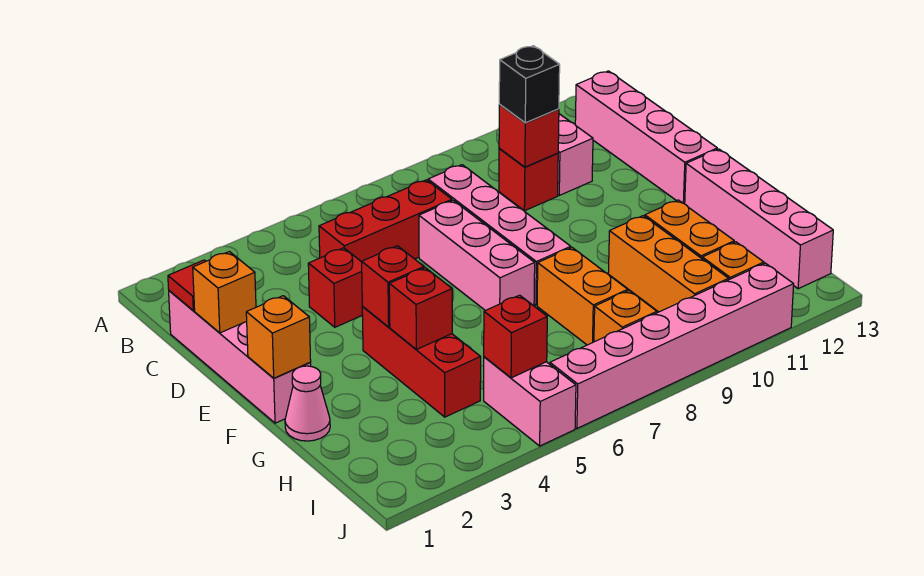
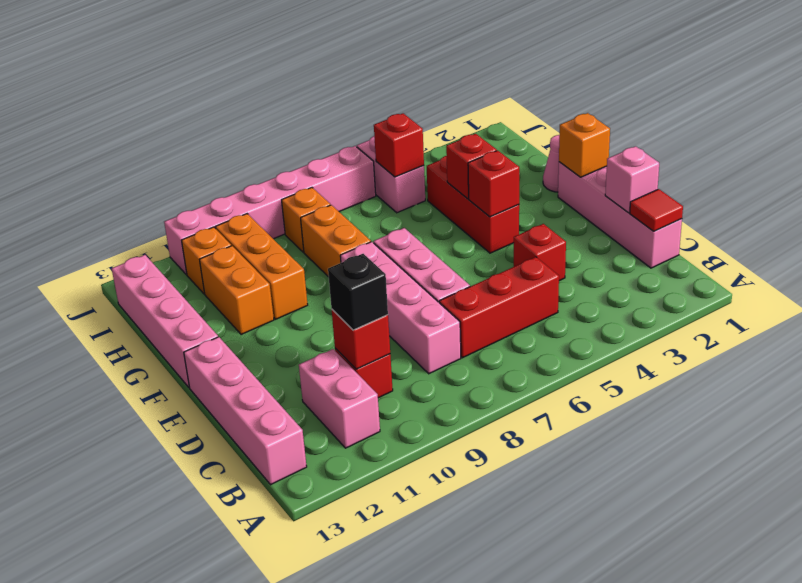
orange 1x1 brick [193,252,256,333] -> pink 1x1 brick [605,146,659,213]

